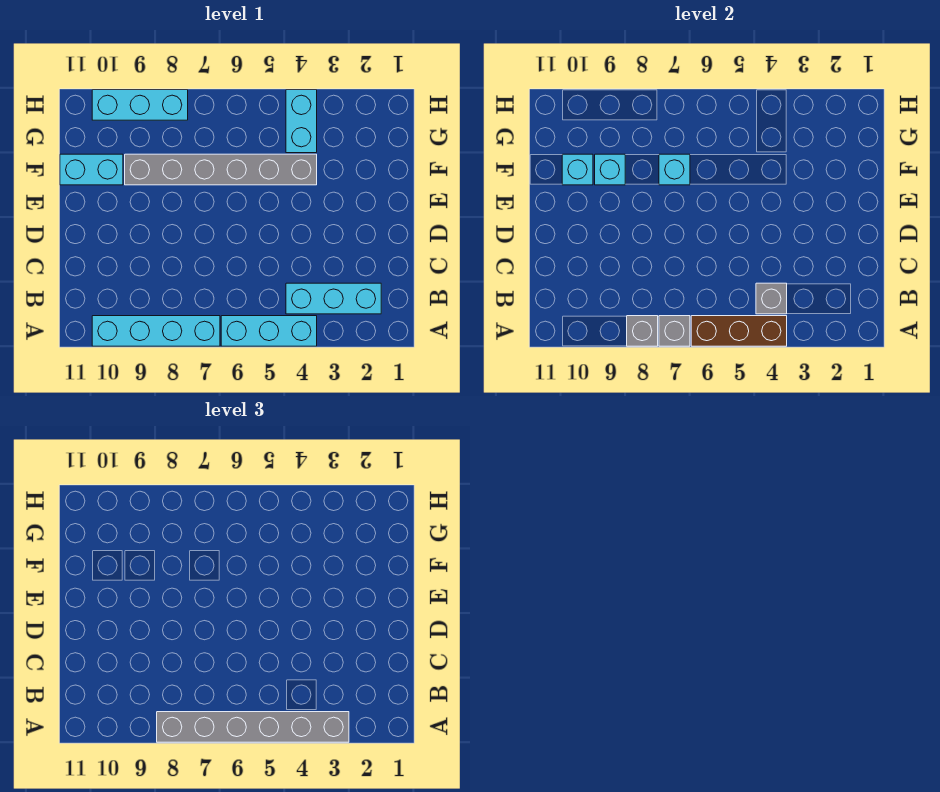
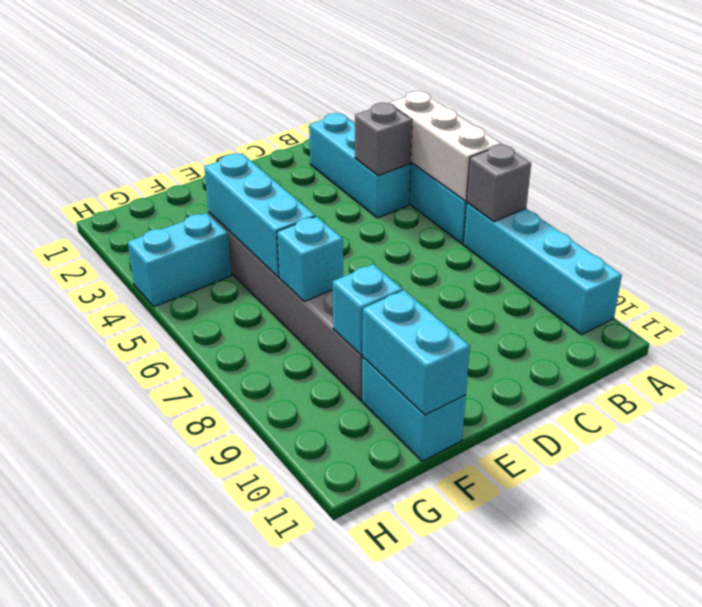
grey 1x6 brick [157,712,349,742] -> none
brown 1x3 brick [691,316,787,346] -> white 1x3 brick [390,91,501,201]
grey 1x1 brick [627,316,658,346] -> none
cyan 1x1 brick [562,154,593,185] -> cyan 1x2 brick [363,290,470,415]
cyan 1x3 brick [92,90,188,120] -> cyan 1x3 brick moved to [204,154,315,277]

